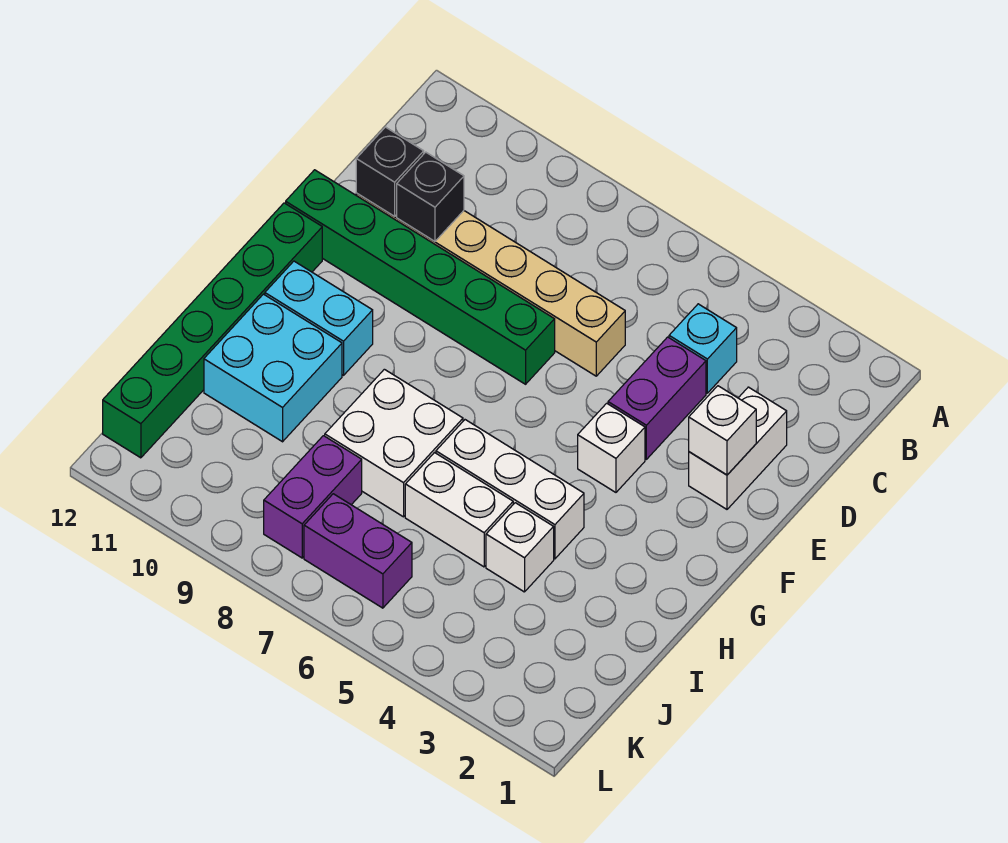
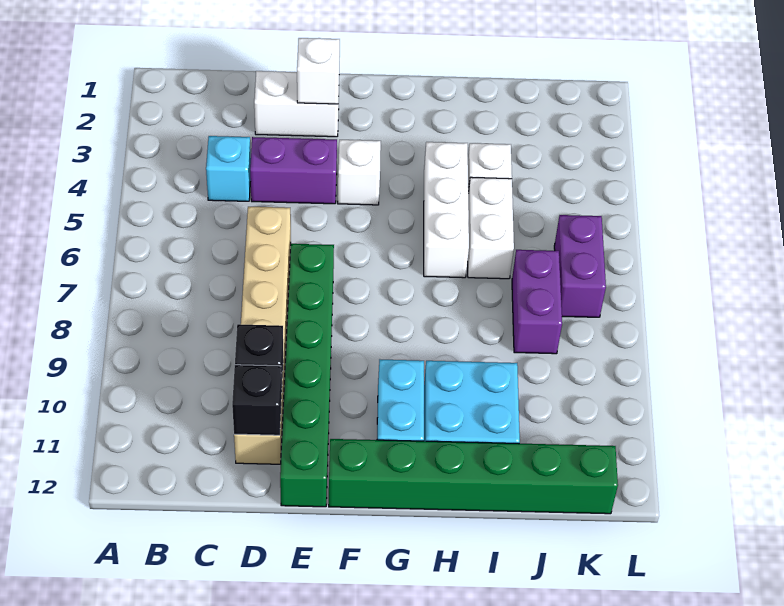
white 2x2 brick [325,369,463,517] -> none
purple 1x2 brick [264,436,362,558] -> purple 1x2 brick turned to [512,250,562,354]

